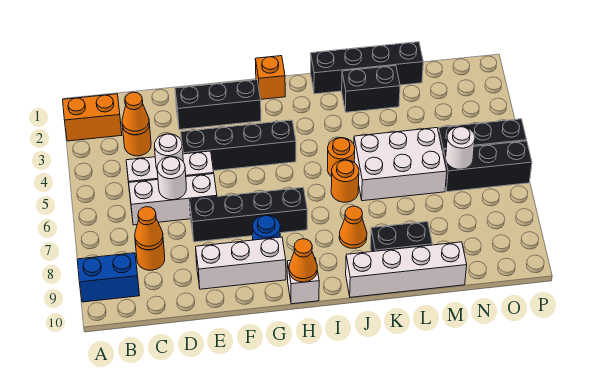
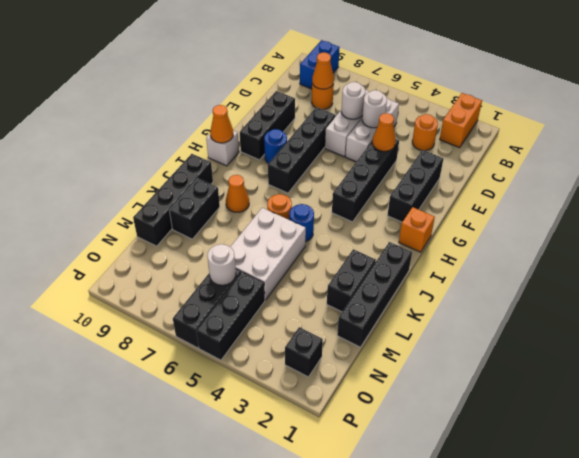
orange 1x1 cone [122,92,149,135] -> orange 1x1 cone moved to [372,113,396,151]
white 1x3 brick [196,237,286,289] -> black 1x3 brick [240,91,295,160]
orange 1x1 round brick [327,138,355,177] -> blue 1x1 round brick [289,204,314,242]
white 1x4 brick [346,242,467,297] -> black 1x4 brick [133,154,213,246]
none -> black 1x1 brick [285,327,323,377]

